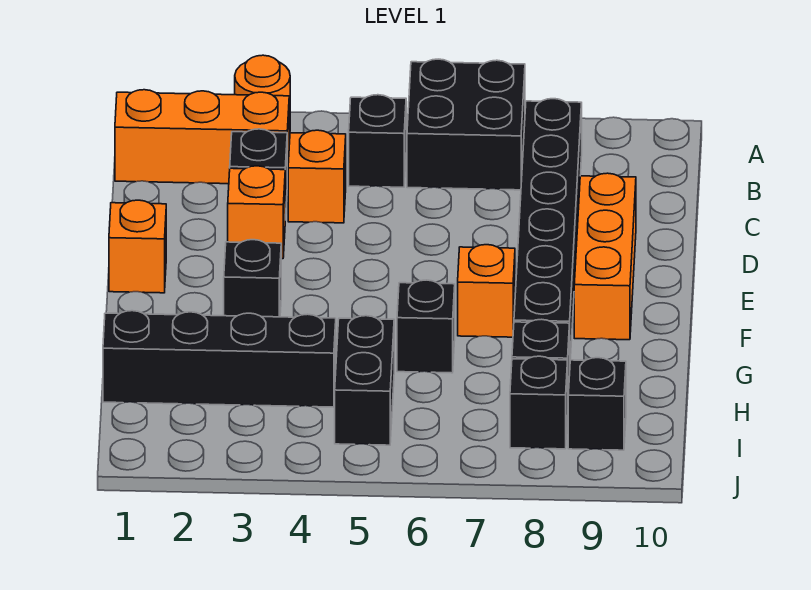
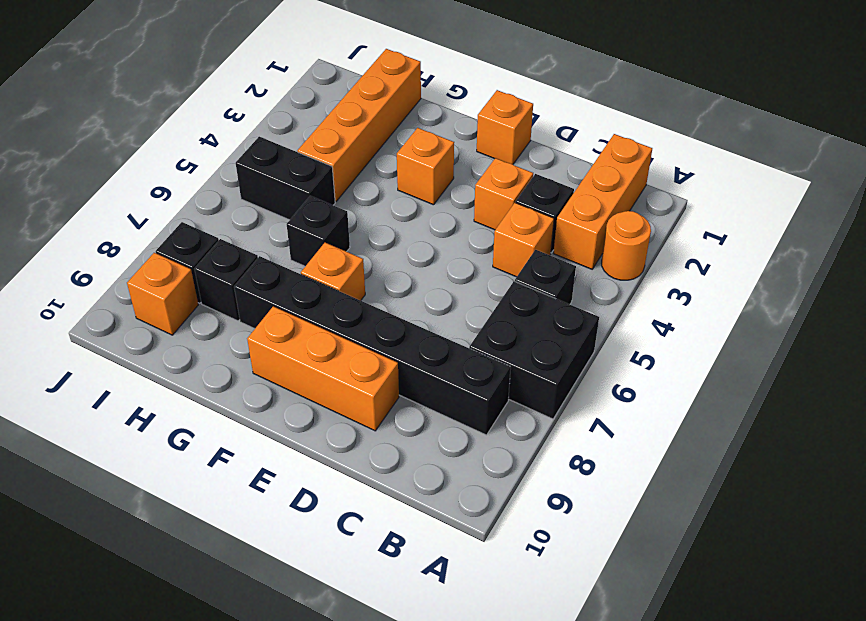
black 1x1 brick [224,240,281,317] -> orange 1x1 brick [397,128,454,205]
black 1x4 brick [103,311,336,407] -> orange 1x4 brick [298,49,421,201]
black 1x1 brick [568,358,626,450] -> orange 1x1 brick [127,253,198,335]

